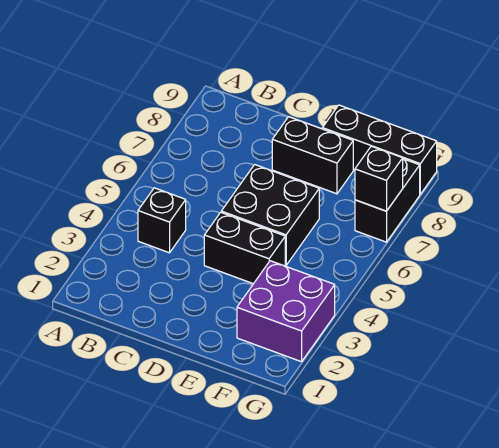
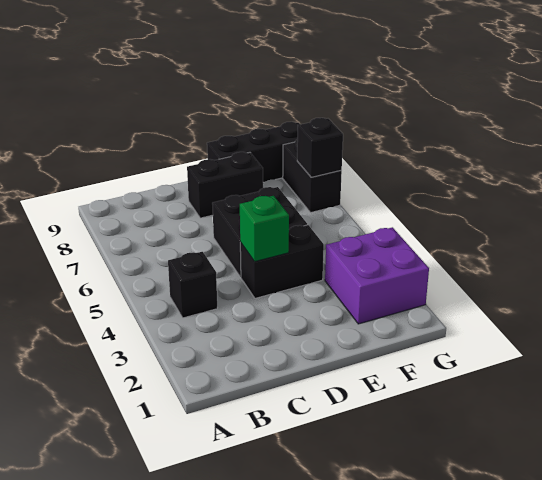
none -> green 1x1 brick [240,196,289,262]

